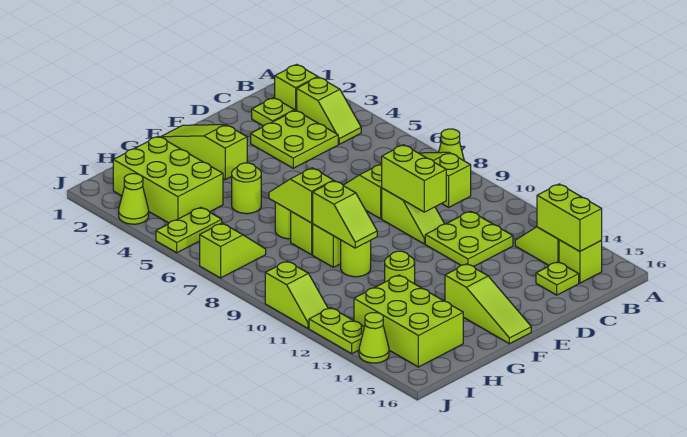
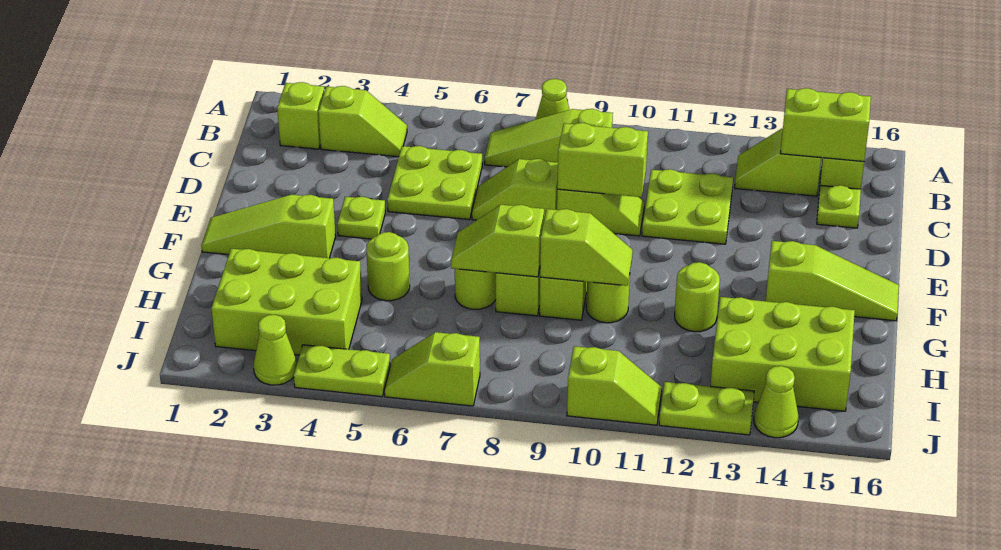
lime 1x1 plate [252,98,294,126] -> lime 1x1 plate moved to [337,197,385,239]
lime 2x2 plate [251,110,338,168] -> lime 2x2 plate moved to [387,146,482,220]
lime 1x2 plate [156,207,222,253] -> lime 1x2 plate turned to [294,345,390,397]
lime 1x2 slope [200,223,266,278] -> lime 1x2 slope turned to [385,332,480,406]

